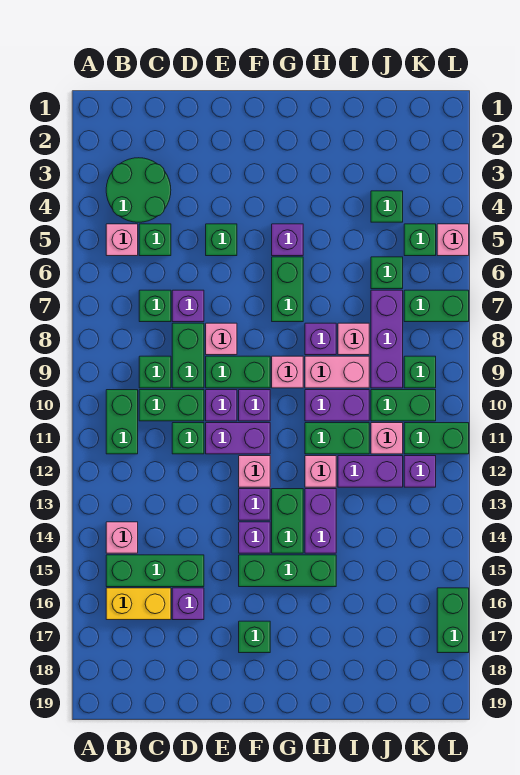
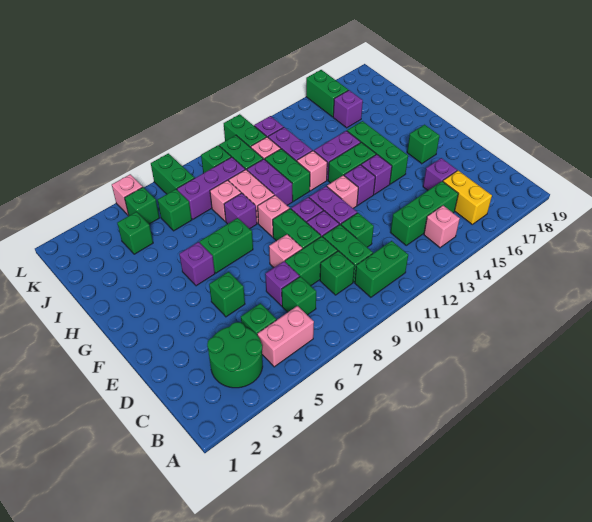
pink 1x1 brick [106,224,138,256] -> pink 1x2 brick [257,306,314,367]
green 1x3 brick [106,555,204,587] -> green 1x3 brick turned to [390,181,458,245]
none -> purple 1x1 brick [333,90,363,128]
green 1x2 brick [437,588,469,653] -> green 1x2 brick turned to [306,70,348,117]

